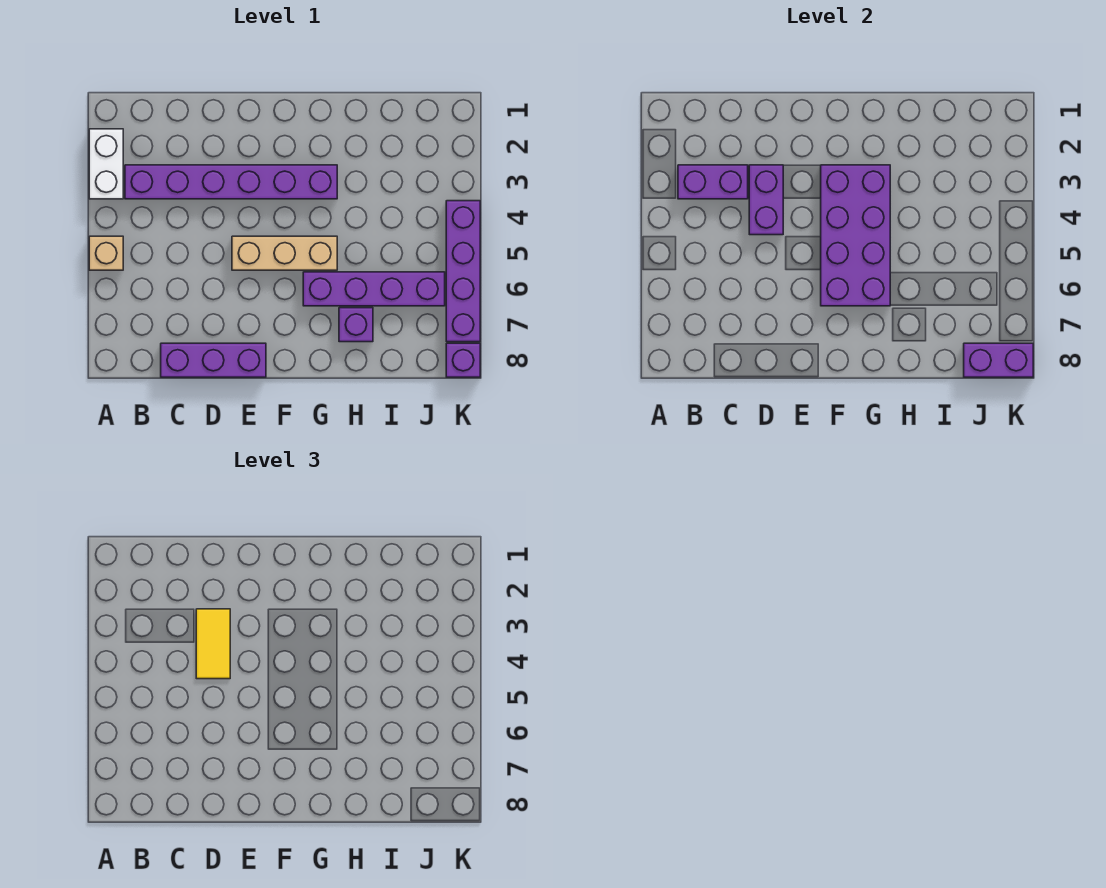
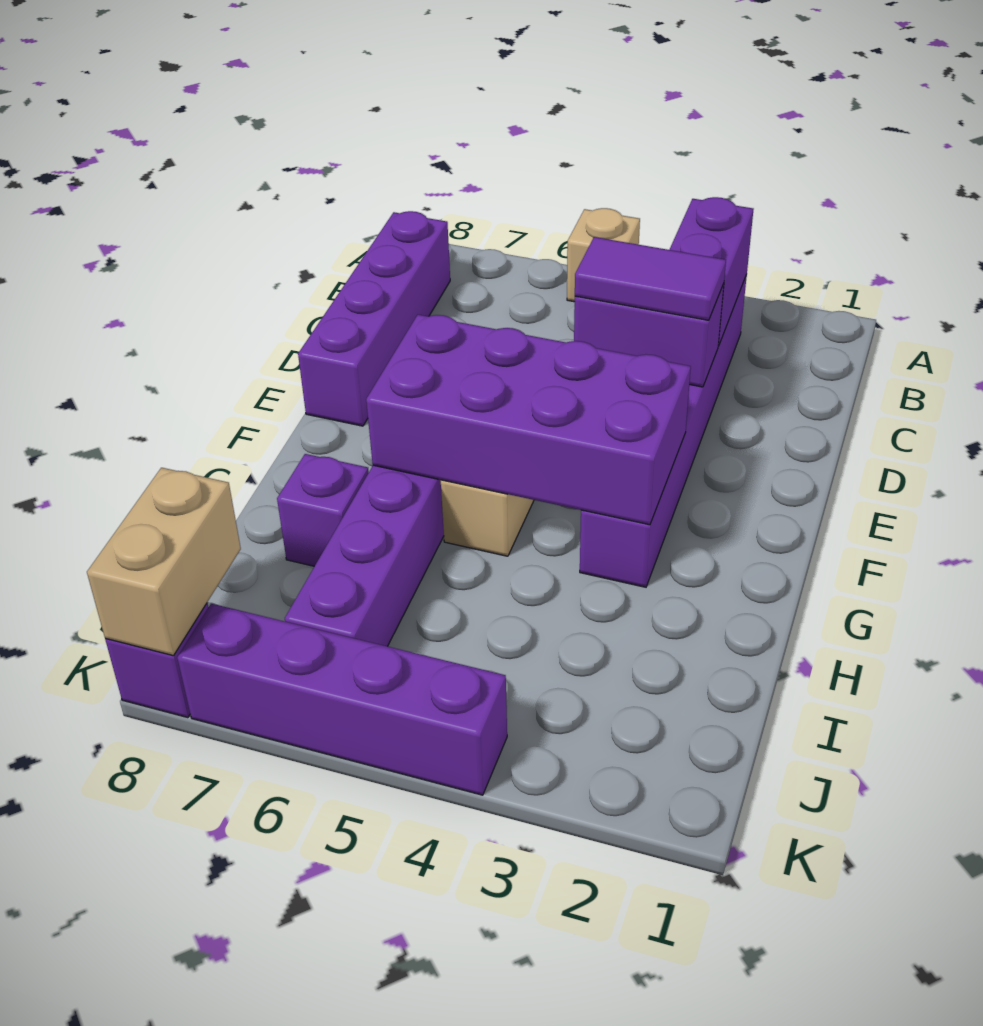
white 1x2 brick [89,129,123,199] -> none
purple 1x3 brick [161,343,266,377] -> purple 1x4 brick [298,211,450,426]
yellow 1x2 tile [196,609,230,679] -> purple 1x2 tile [575,237,726,320]
purple 1x2 brick [964,343,1033,377] -> tan 1x2 brick [87,468,241,655]

